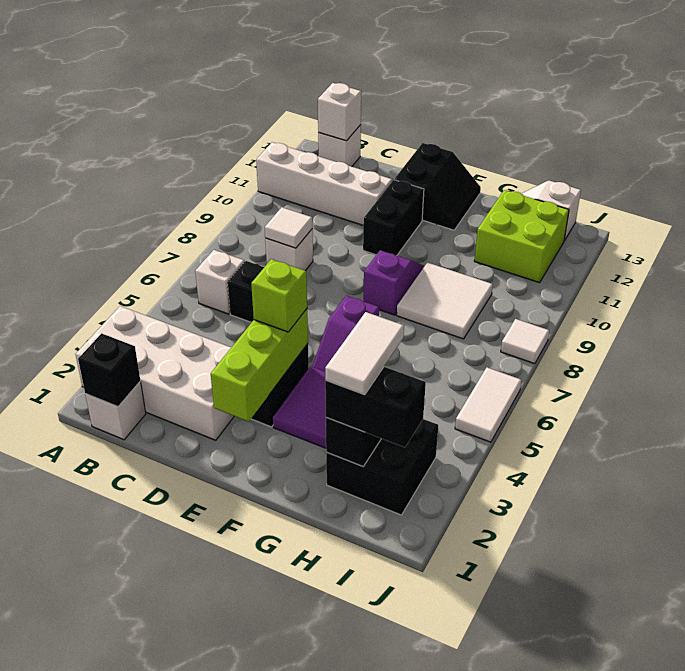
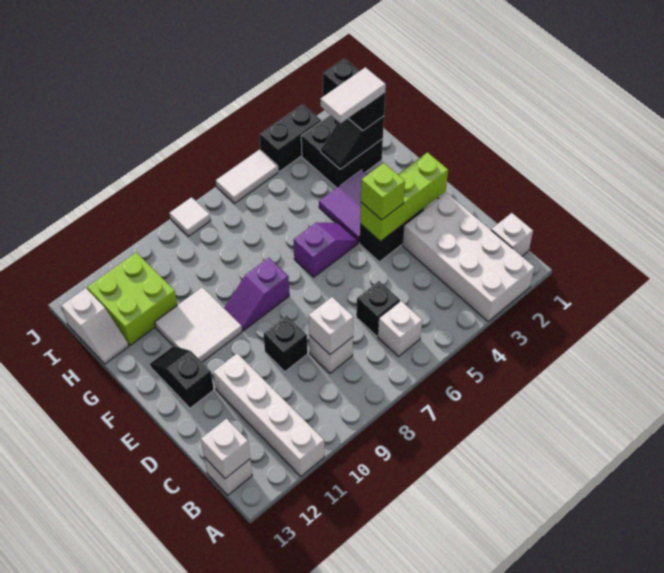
black 1x1 brick [78,333,140,407] -> black 1x1 brick moved to [263,316,308,372]
white 1x1 tile [265,207,312,248] -> white 1x1 brick [309,297,353,355]
black 1x2 brick [363,180,424,256] -> black 1x2 brick moved to [260,104,321,172]
black 2x2 slope [394,143,481,230] -> black 1x2 slope [150,346,214,408]
white 2x2 tile [397,263,493,339] -> white 2x2 tile moved to [155,287,242,362]

